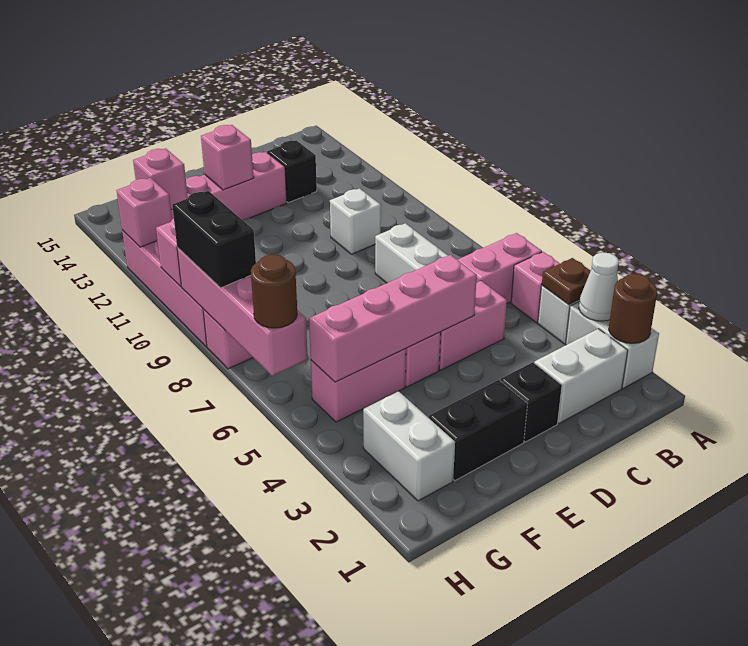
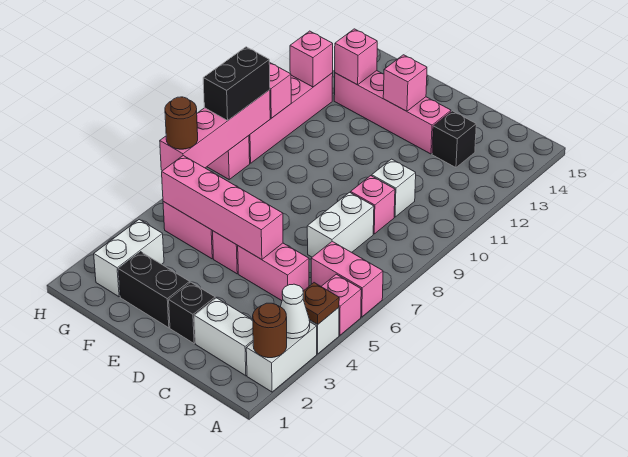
none -> pink 1x1 brick [351,176,395,234]

